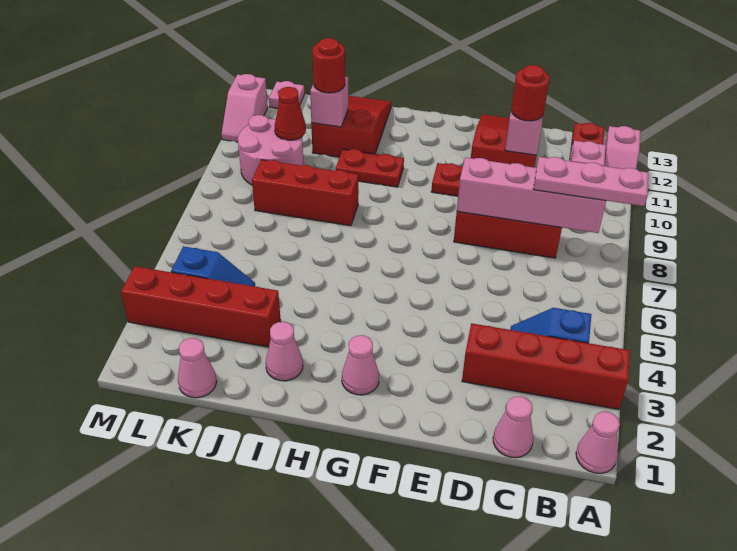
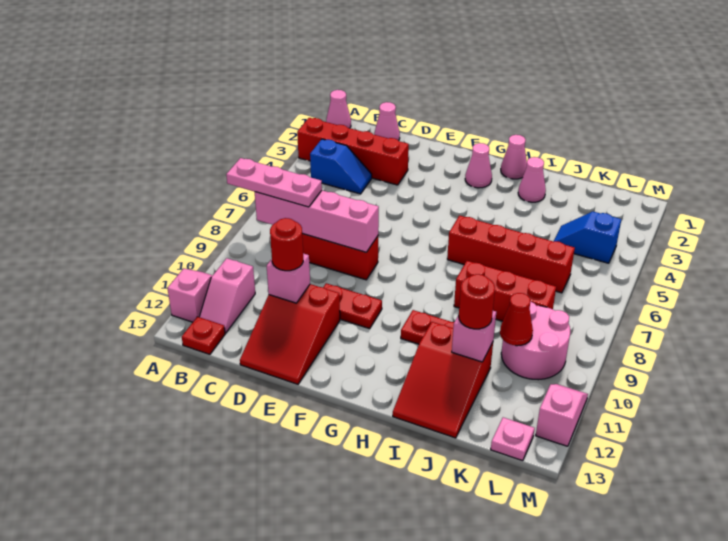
red 1x4 brick [121,266,281,347] -> red 1x4 brick moved to [447,216,575,293]
pink 1x1 cone [178,338,217,398] -> pink 1x1 cone moved to [501,135,527,179]

